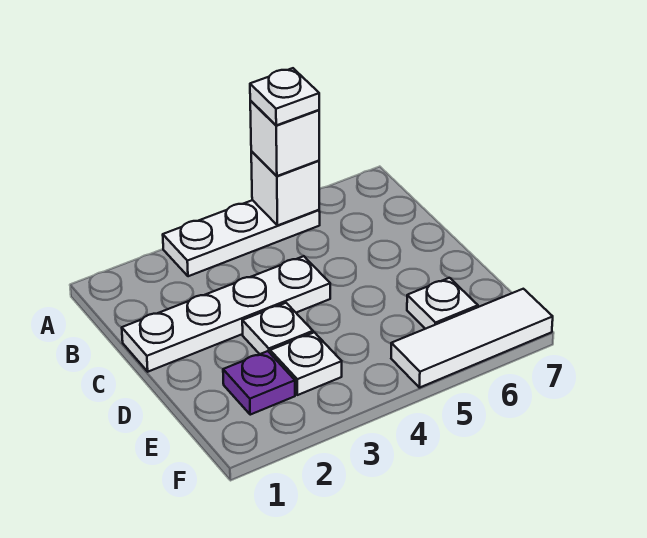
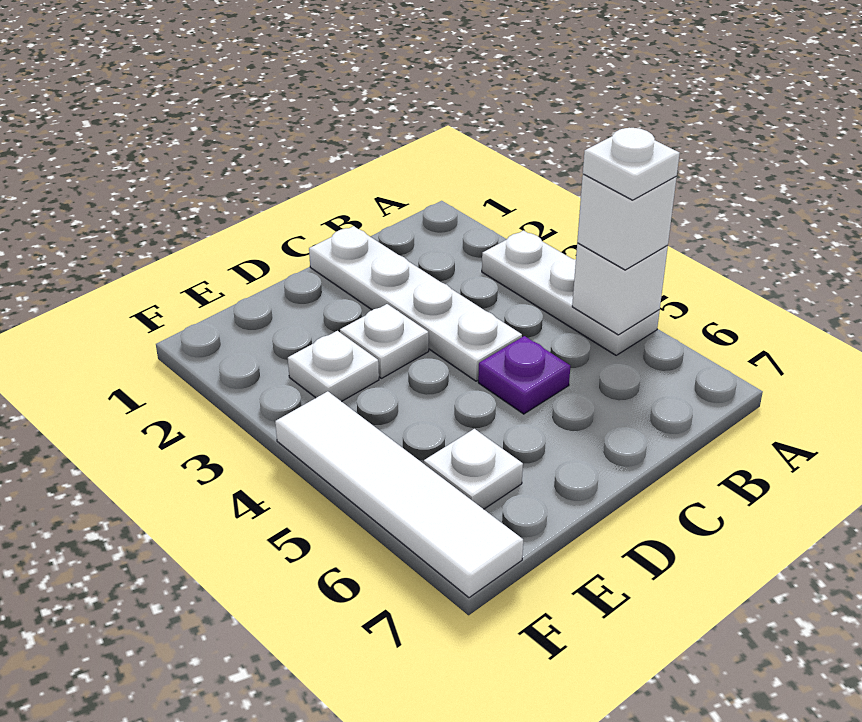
purple 1x1 plate [223,351,295,415] -> purple 1x1 plate moved to [478,336,570,414]
white 1x3 tile [391,289,553,388] -> white 1x4 tile [275,391,523,598]

